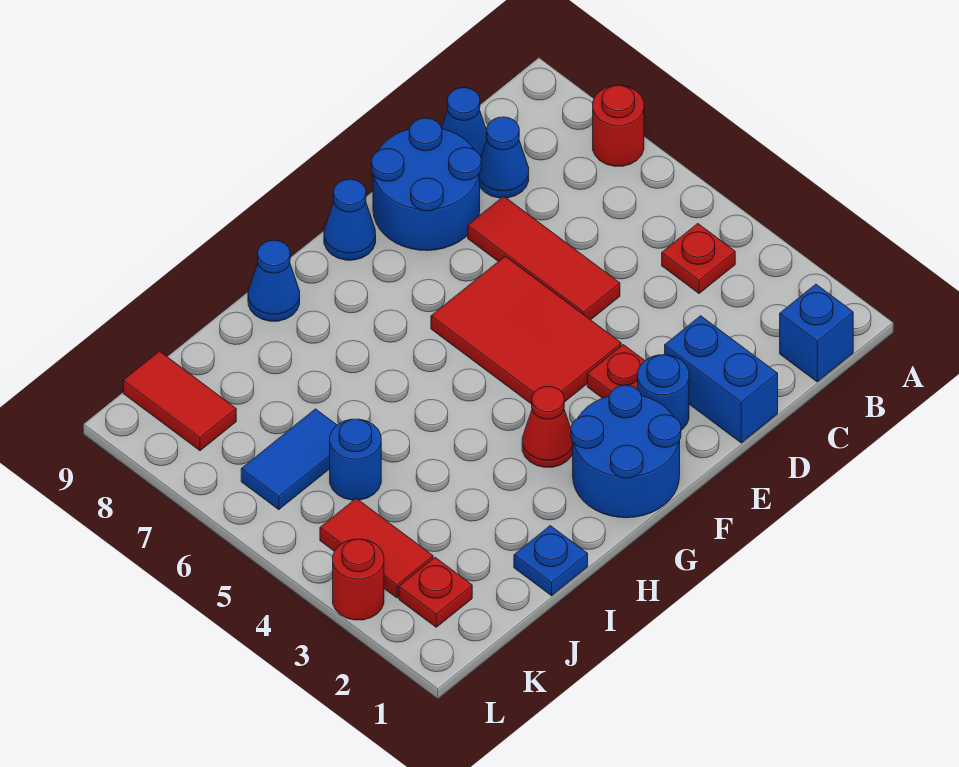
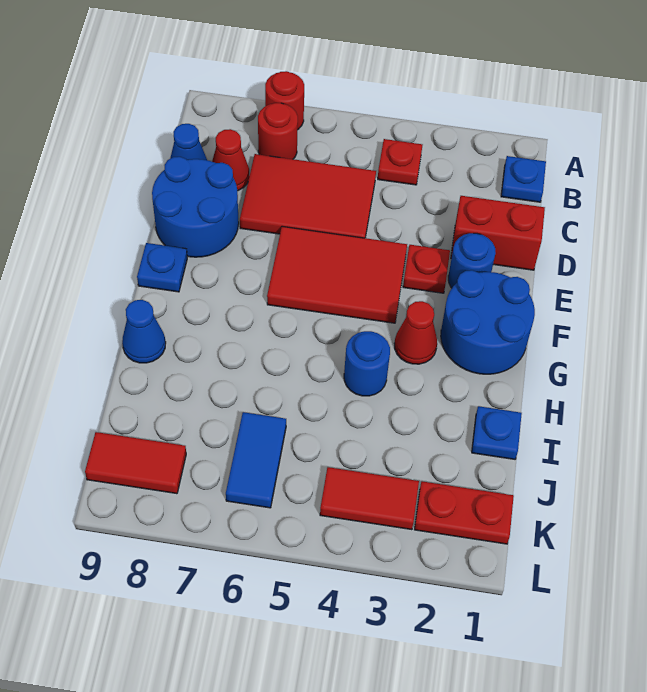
blue 1x1 brick [780,284,853,382] -> blue 1x1 plate [501,156,546,202]
blue 1x1 cone [480,117,529,198] -> red 1x1 cone [212,129,249,191]
blue 1x2 brick [665,316,778,443] -> red 1x2 brick [451,196,545,270]
red 1x3 tile [468,196,620,320] -> red 2x3 tile [240,154,376,238]
blue 1x1 cone [324,179,376,260] -> blue 1x1 plate [137,243,187,292]
blue 1x1 round brick [330,419,381,500] -> blue 1x1 round brick moved to [344,331,390,396]
red 1x1 plate [399,557,472,627] -> red 1x2 plate [414,481,514,544]
red 1x1 round brick [333,539,384,620] -> red 1x1 round brick moved to [258,103,298,159]

